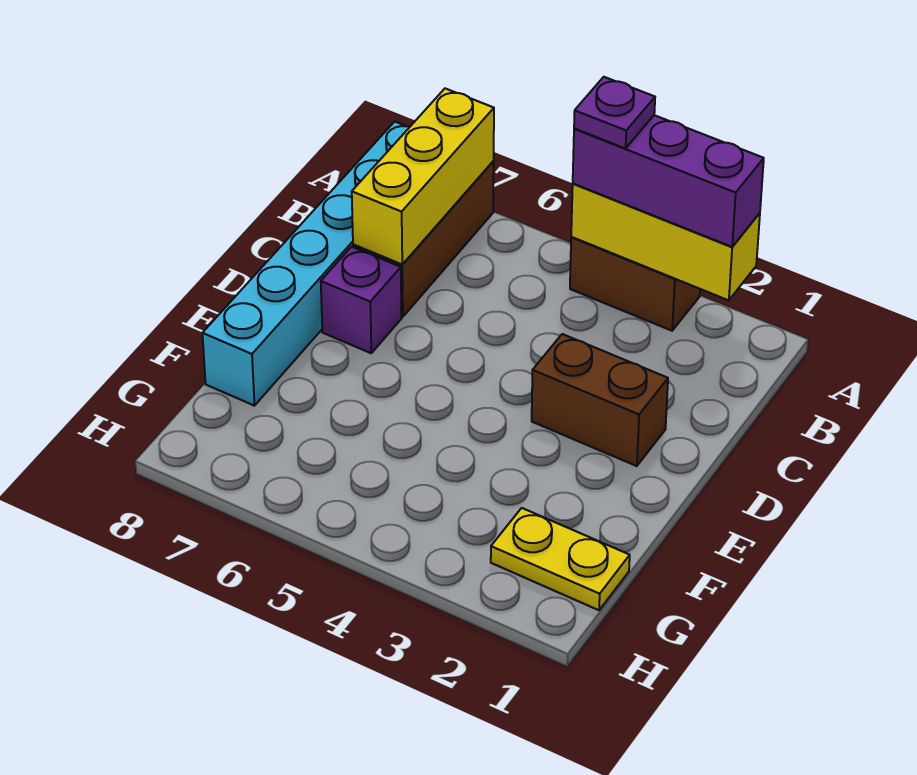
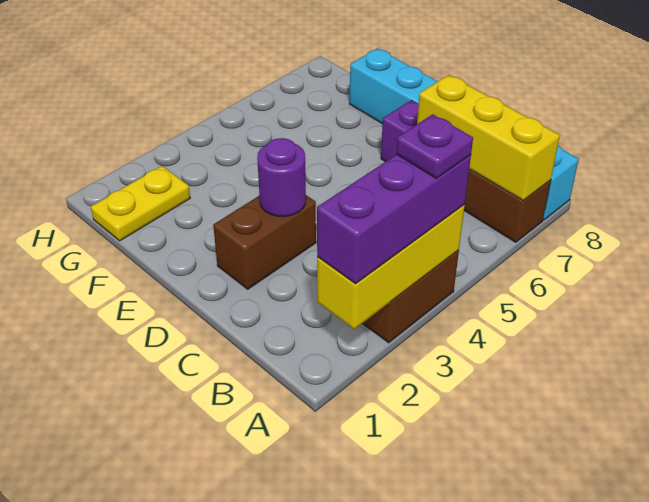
none -> purple 1x1 round brick [257,138,306,216]

